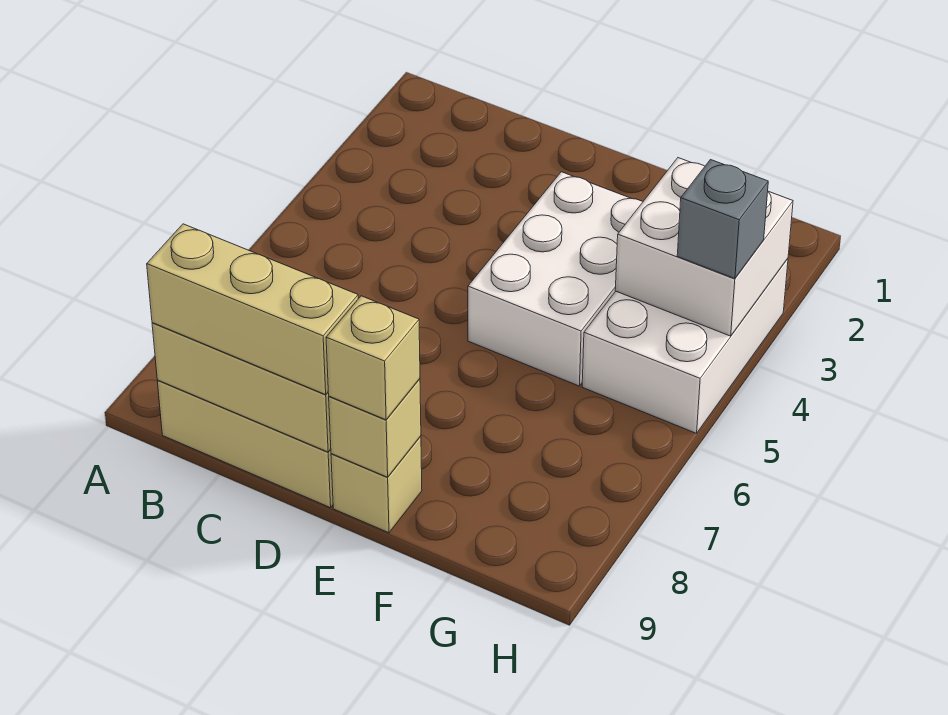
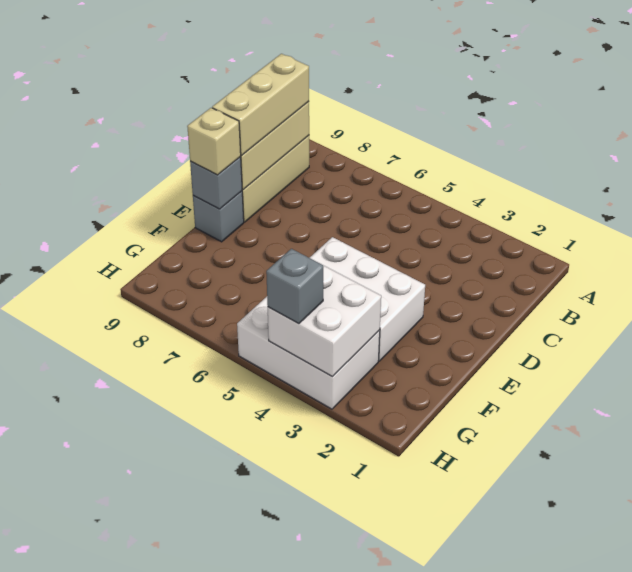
tan 1x1 brick [331,436,422,533] -> grey 1x1 brick [193,191,244,242]
tan 1x1 brick [329,379,421,477] -> grey 1x1 brick [190,157,242,209]

